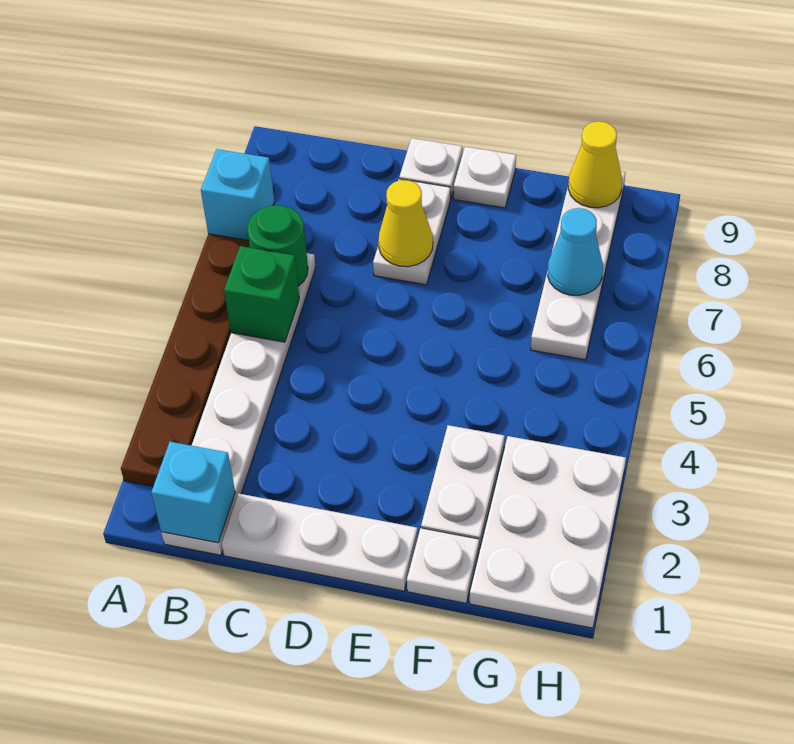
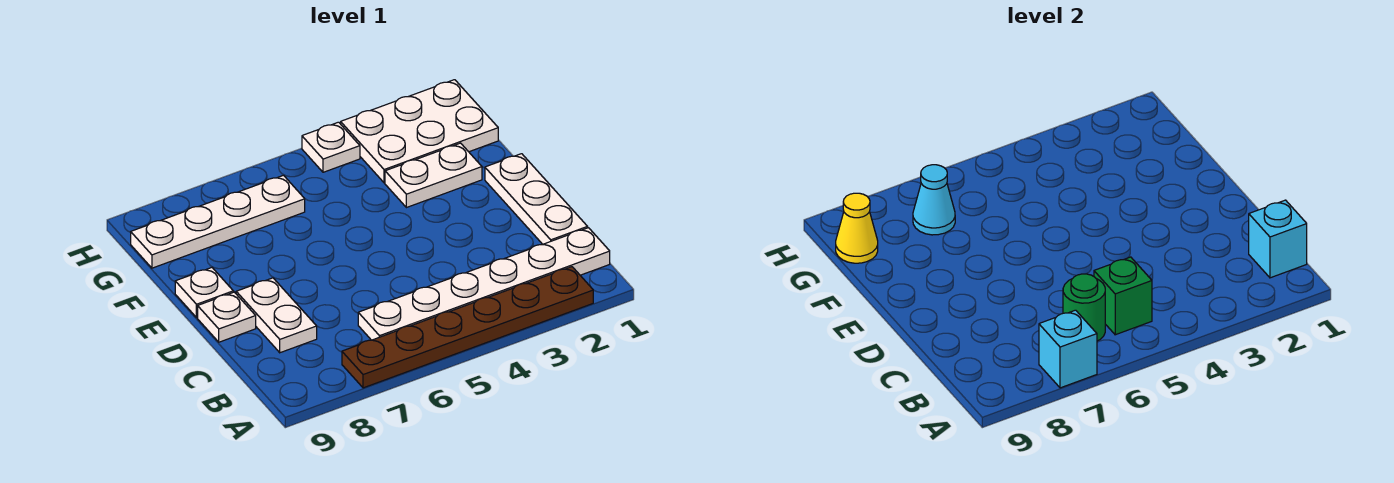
white 1x2 plate [373,179,451,285] -> white 1x2 plate turned to [236,278,317,353]
yellow 1x1 cone [378,180,433,267] -> none
white 1x1 plate [407,528,479,603] -> white 1x1 plate moved to [302,122,360,172]

